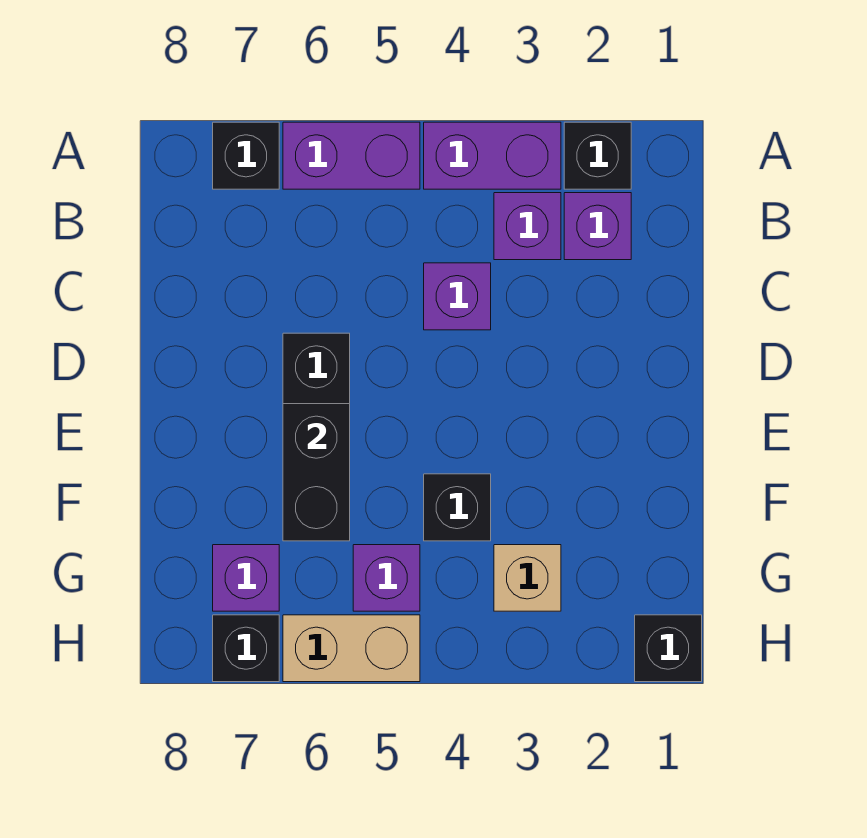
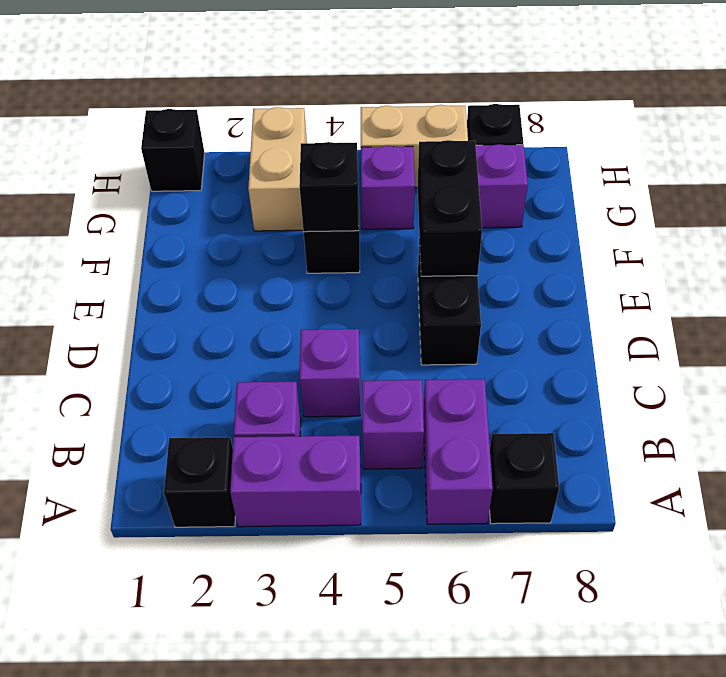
purple 1x2 brick [283,122,420,189] -> purple 1x2 brick turned to [423,379,493,524]
purple 1x1 brick [564,193,631,260] -> purple 1x1 brick moved to [362,380,424,469]
none -> black 1x1 brick [299,142,359,232]
tan 1x1 brick [494,545,561,611] -> tan 1x2 brick [248,107,307,231]

